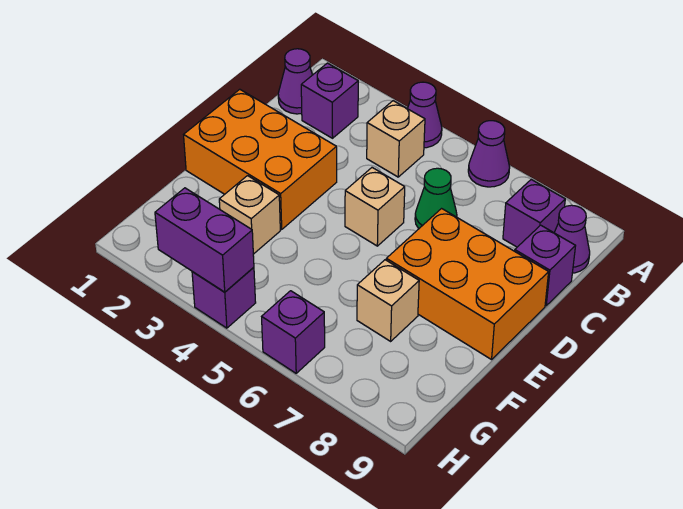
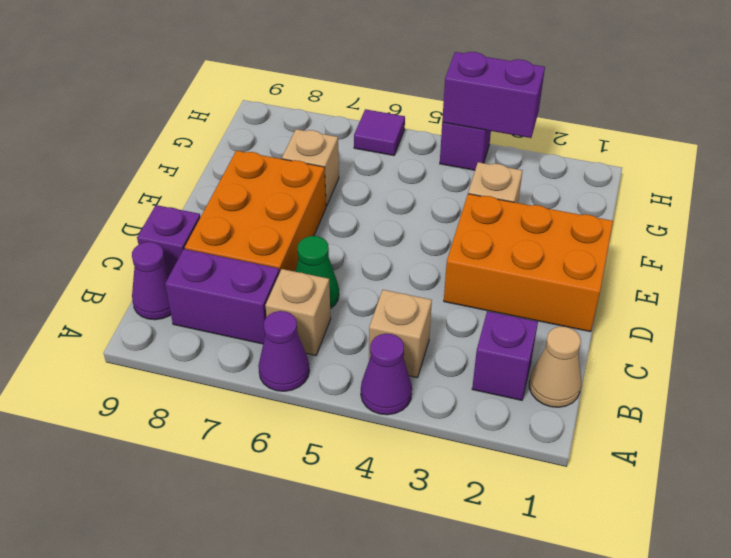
purple 1x1 cone [278,49,312,114] -> tan 1x1 cone [529,327,581,407]
purple 1x1 brick [503,180,565,247] -> purple 1x2 brick [165,249,279,344]
tan 1x1 brick [345,168,405,246] -> tan 1x1 brick moved to [265,269,331,355]
orange 2x3 brick [386,209,549,360] -> orange 2x3 brick turned to [185,151,326,273]
purple 1x1 brick [262,291,325,373] -> purple 1x1 tile [354,109,405,156]

